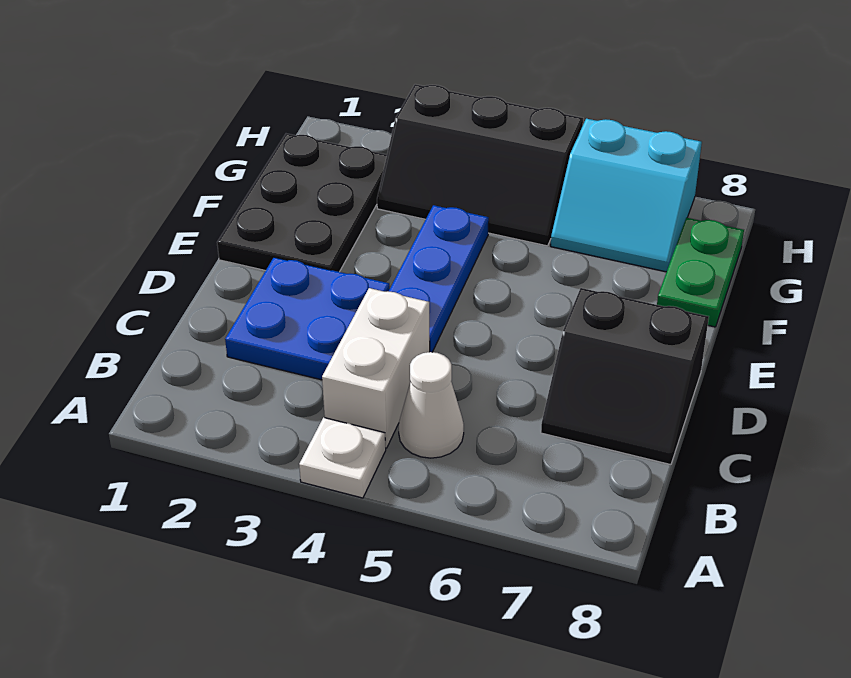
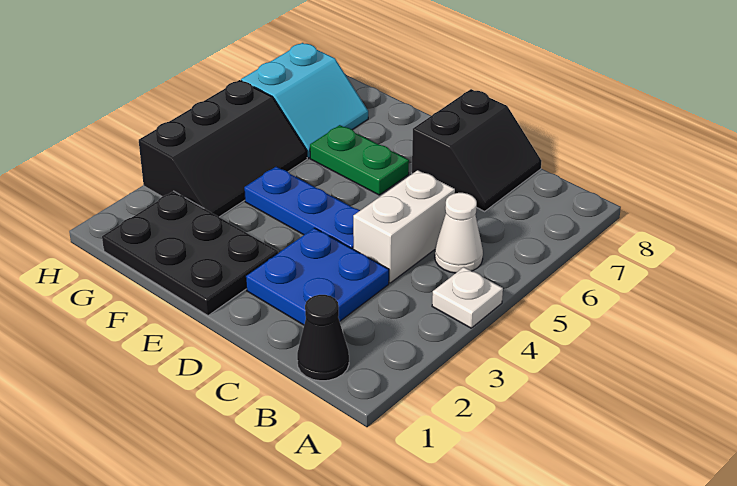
none -> black 1x1 cone [297,295,349,381]
white 1x2 brick [322,288,430,448] -> white 1x2 brick turned to [353,170,455,283]
green 1x2 plate [657,218,744,327] -> green 1x2 plate moved to [310,125,409,195]

